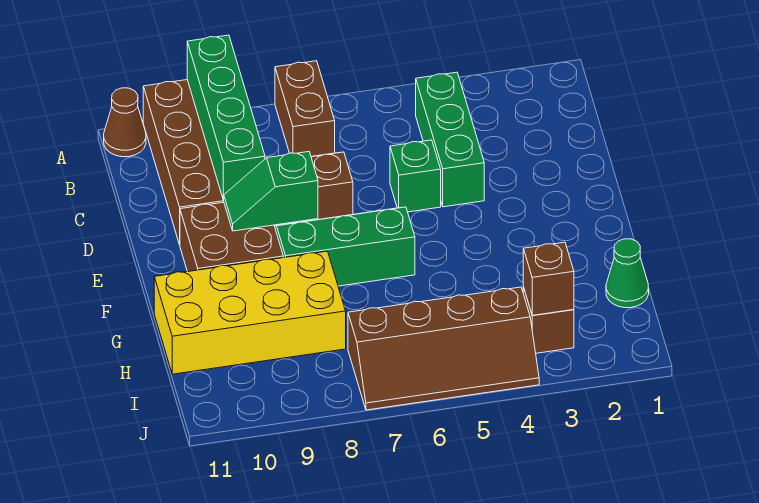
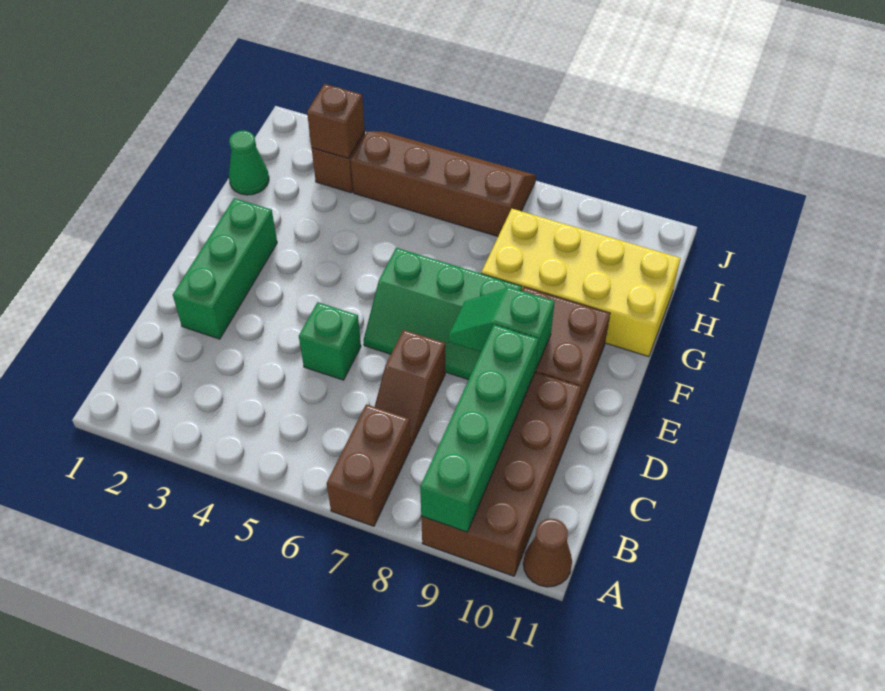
green 1x3 brick [416,72,484,207] -> green 1x3 brick moved to [173,198,277,339]
green 1x2 slope [224,152,318,231] -> green 1x2 slope turned to [448,287,555,368]

